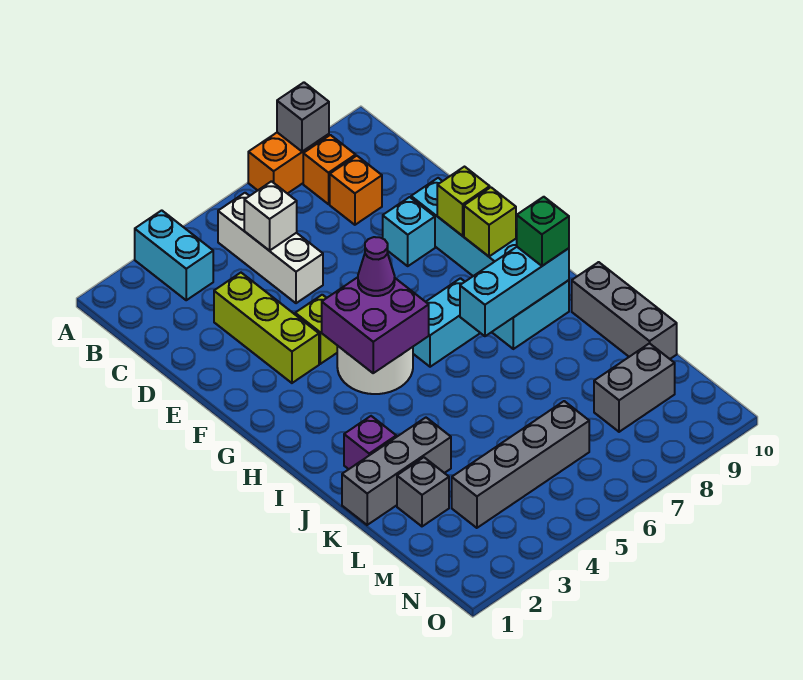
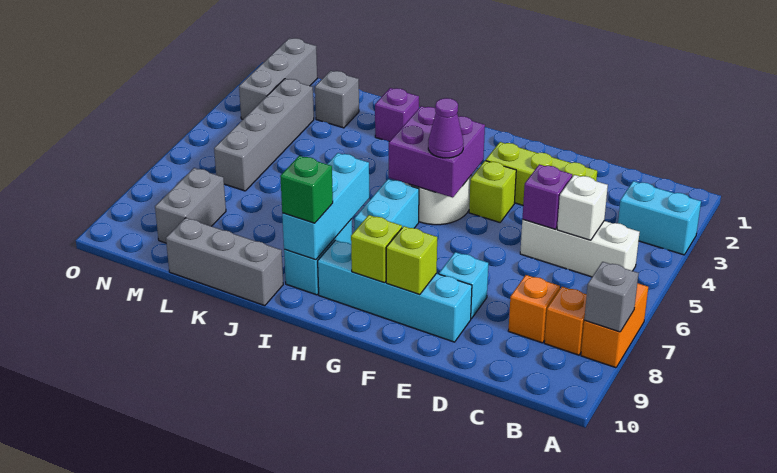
none -> purple 1x1 brick [522,164,572,229]
grey 1x3 brick [342,418,451,525] -> grey 1x3 brick moved to [239,38,317,119]

